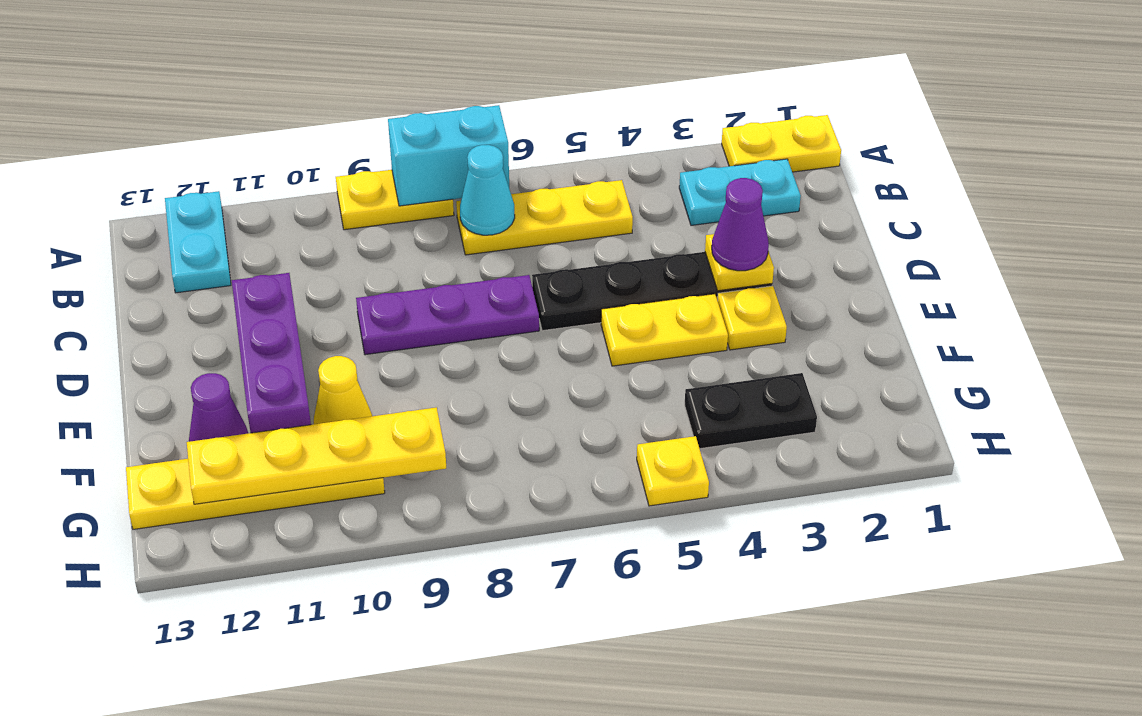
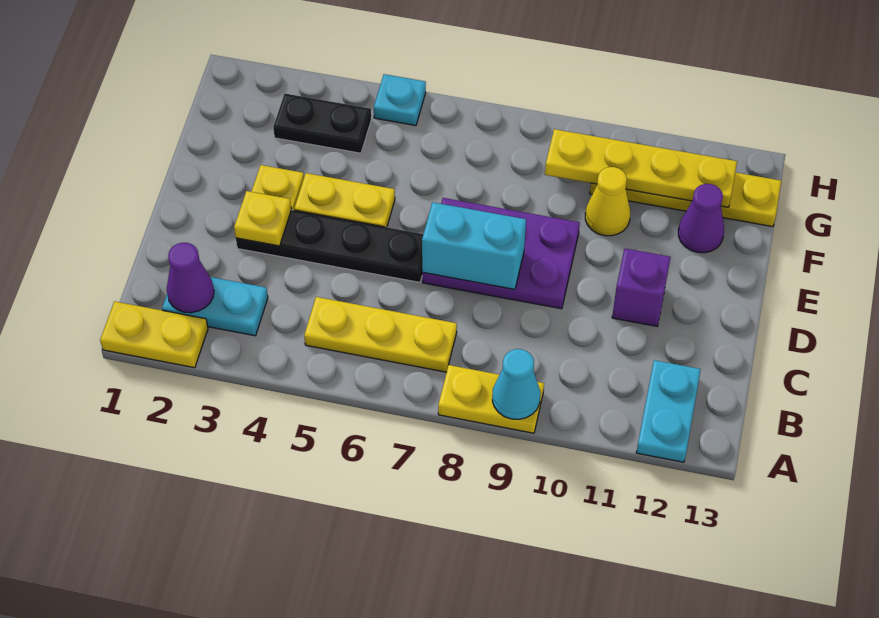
cyan 1x2 brick [388,105,509,206] -> cyan 1x2 brick moved to [422,202,526,289]
cyan 1x1 cone [460,145,515,235] -> cyan 1x1 cone moved to [492,349,540,419]
purple 1x1 cone [712,178,769,271] -> purple 1x1 cone moved to [166,243,214,313]
purple 1x3 plate [356,275,539,355] -> purple 2x3 plate [422,198,580,309]
purple 1x3 brick [232,273,311,433] -> purple 1x1 brick [612,249,671,327]
yellow 1x1 plate [637,436,709,506] -> cyan 1x1 plate [374,74,426,126]

